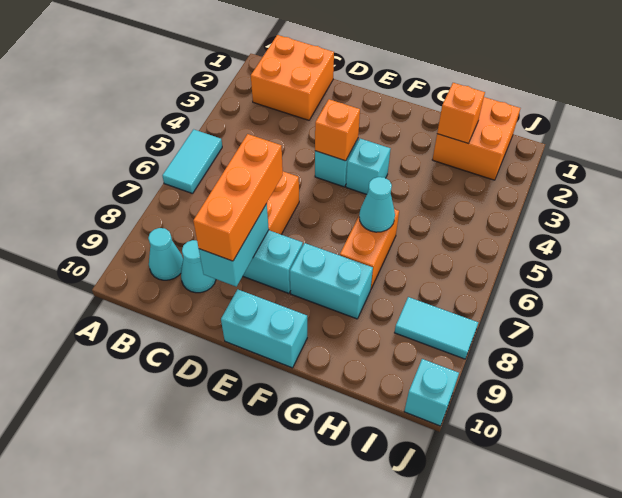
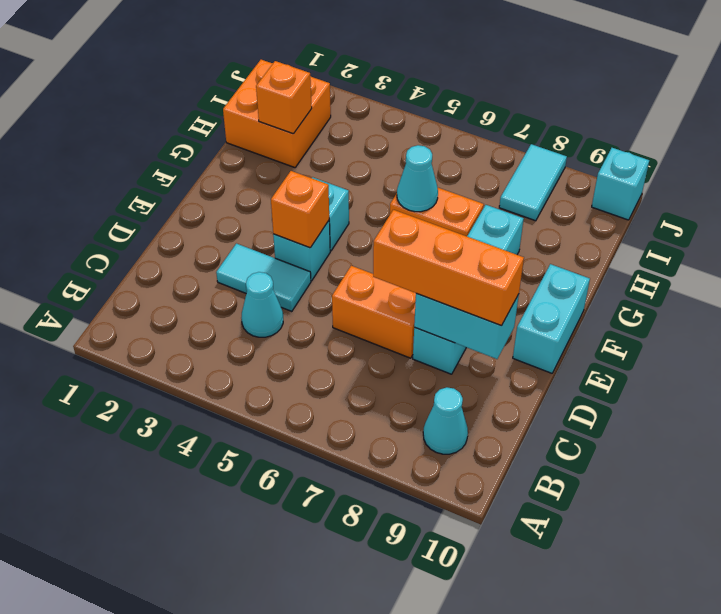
cyan 1x2 tile [162,129,222,194] -> cyan 1x2 tile moved to [216,244,311,311]
orange 2x2 brick [251,35,334,120] -> none
cyan 1x1 cone [181,240,216,293] -> cyan 1x1 cone moved to [241,272,283,337]

